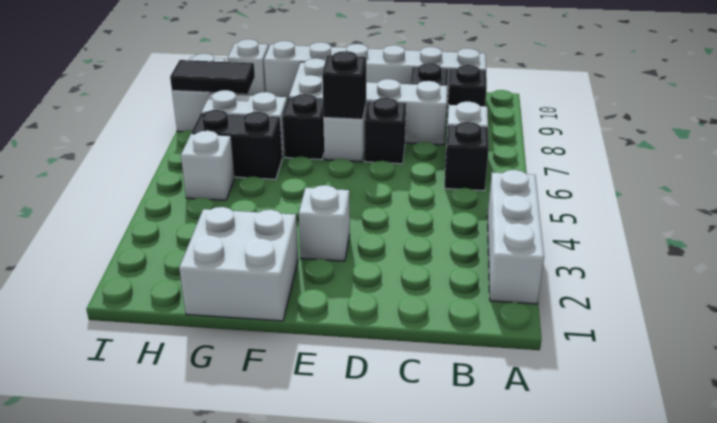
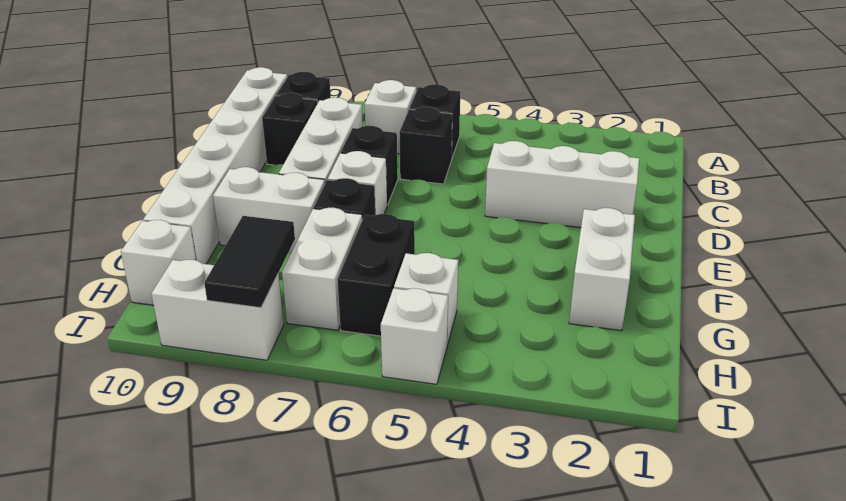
white 1x3 brick [487,170,544,304] -> white 1x3 brick moved to [485,141,639,227]
white 1x1 brick [299,185,350,261] -> white 1x1 brick moved to [381,288,448,384]
black 1x1 brick [322,51,366,119] -> black 1x1 brick moved to [400,107,452,184]
white 2x2 brick [179,207,298,321] -> white 1x2 brick [569,208,635,331]

